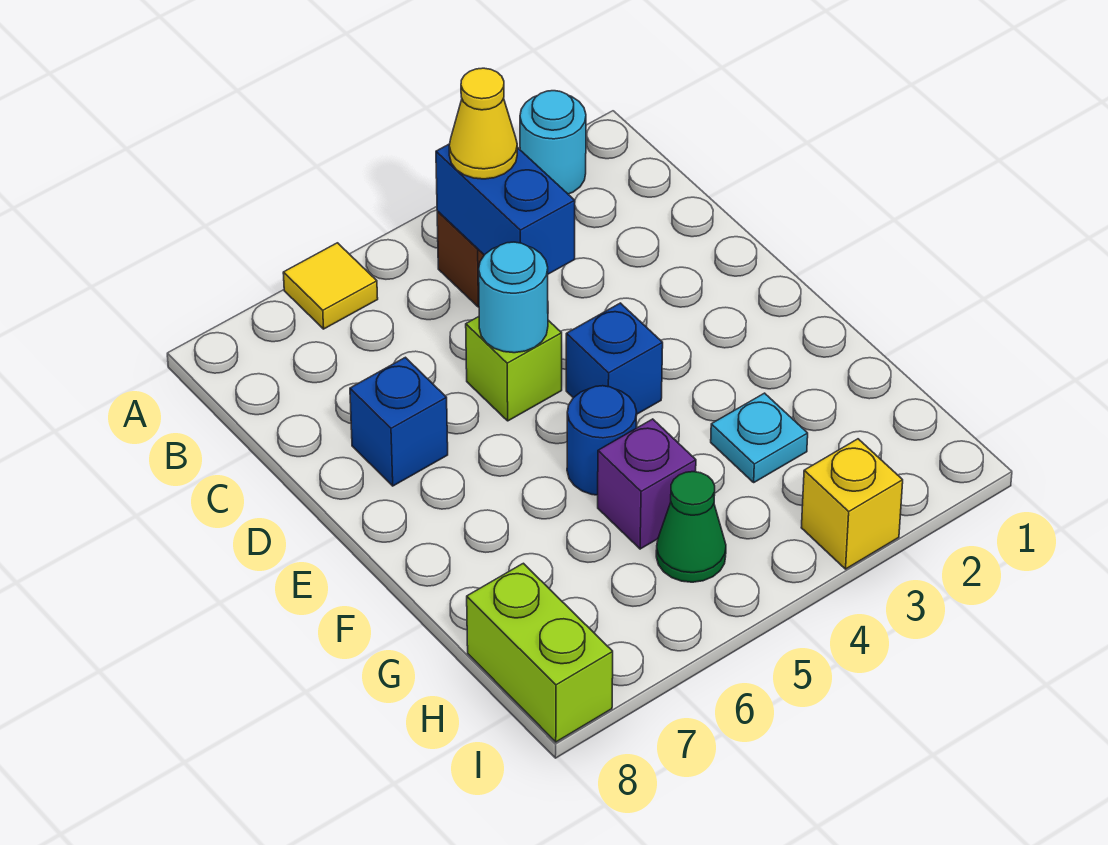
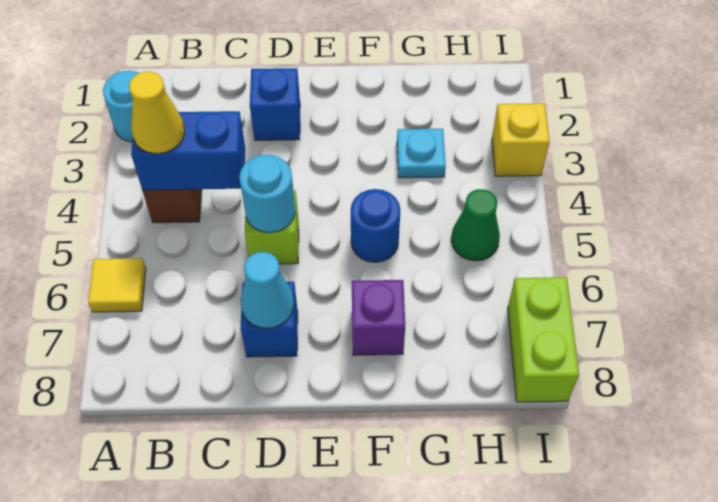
none -> cyan 1x1 cone [240,252,294,328]
blue 1x1 brick [566,303,663,414] -> blue 1x1 brick moved to [250,68,300,140]
purple 1x1 brick [598,419,696,549] -> purple 1x1 brick moved to [352,280,405,355]
lime 1x2 brick [467,563,613,742] -> lime 1x2 brick turned to [508,277,579,402]

